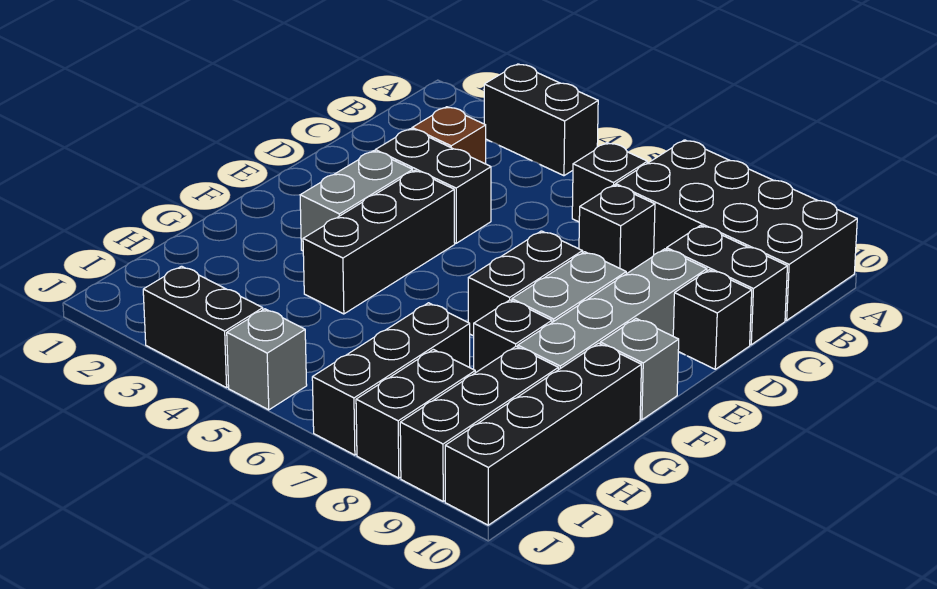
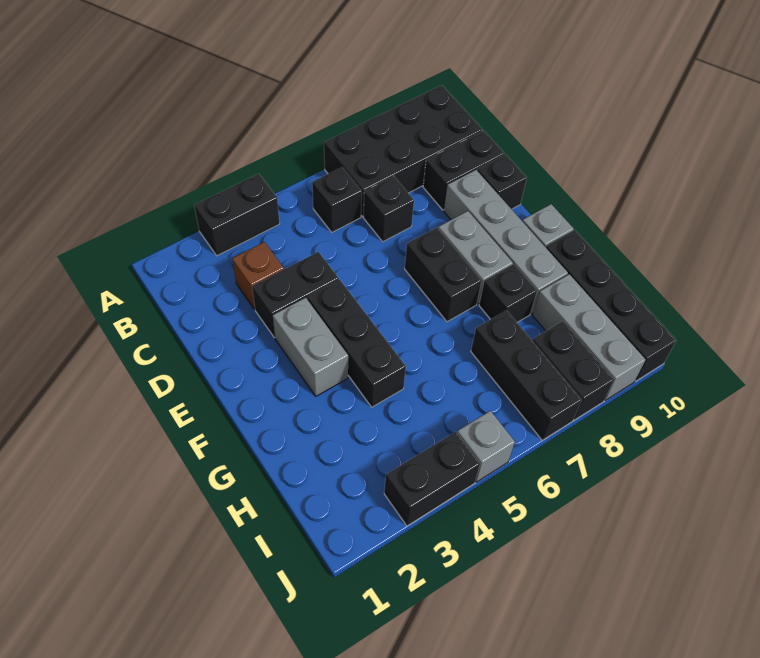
black 1x3 brick [400,347,558,501] -> grey 1x3 brick [533,274,646,400]

